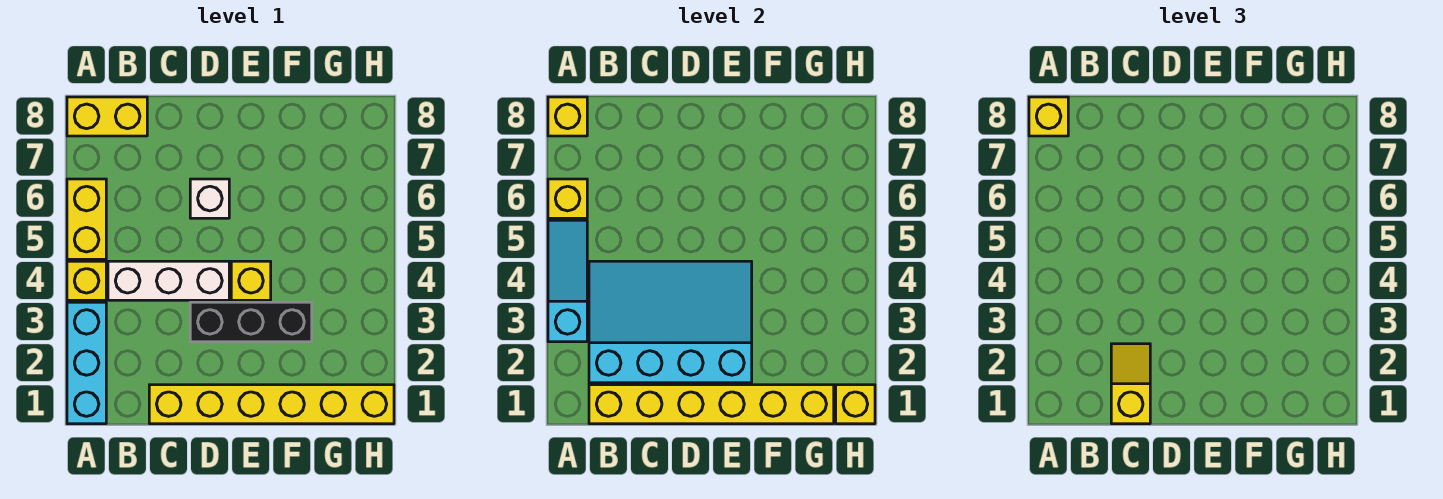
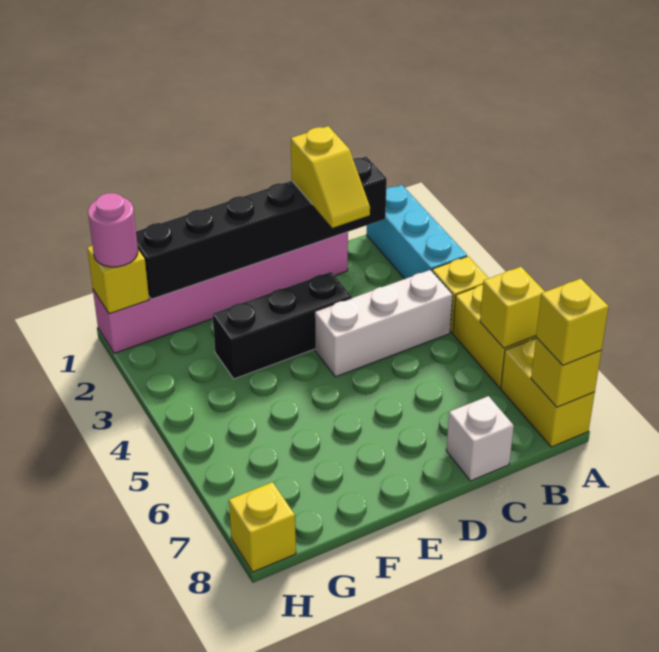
cyan 1x3 slope [548,220,587,342] -> none
yellow 1x2 brick [67,97,147,136] -> yellow 1x2 brick turned to [501,338,595,447]
yellow 1x6 brick [589,385,834,424] -> black 1x6 brick [136,157,387,299]
cyan 3x4 slope [589,261,752,383] -> none
yellow 1x6 brick [149,385,394,424] -> pink 1x6 brick [93,232,348,353]
white 1x1 brick [190,179,229,218] -> white 1x1 brick moved to [446,396,514,481]
yellow 1x1 brick [231,261,271,300] -> yellow 1x1 brick moved to [229,482,296,572]
none -> pink 1x1 round brick [88,193,138,267]

